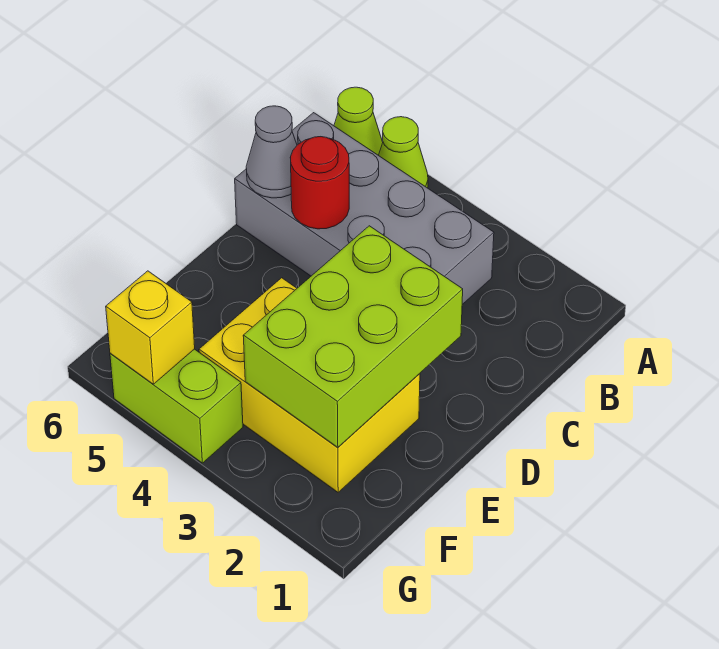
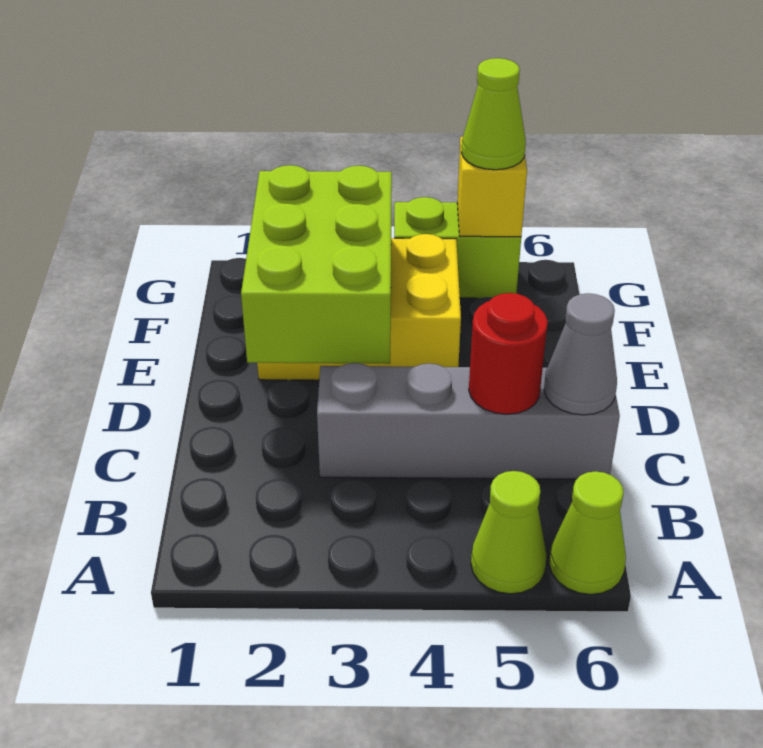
grey 2x4 brick [235,113,494,305] -> grey 1x4 brick [317,363,620,479]
none -> lime 1x1 cone [461,58,526,170]

